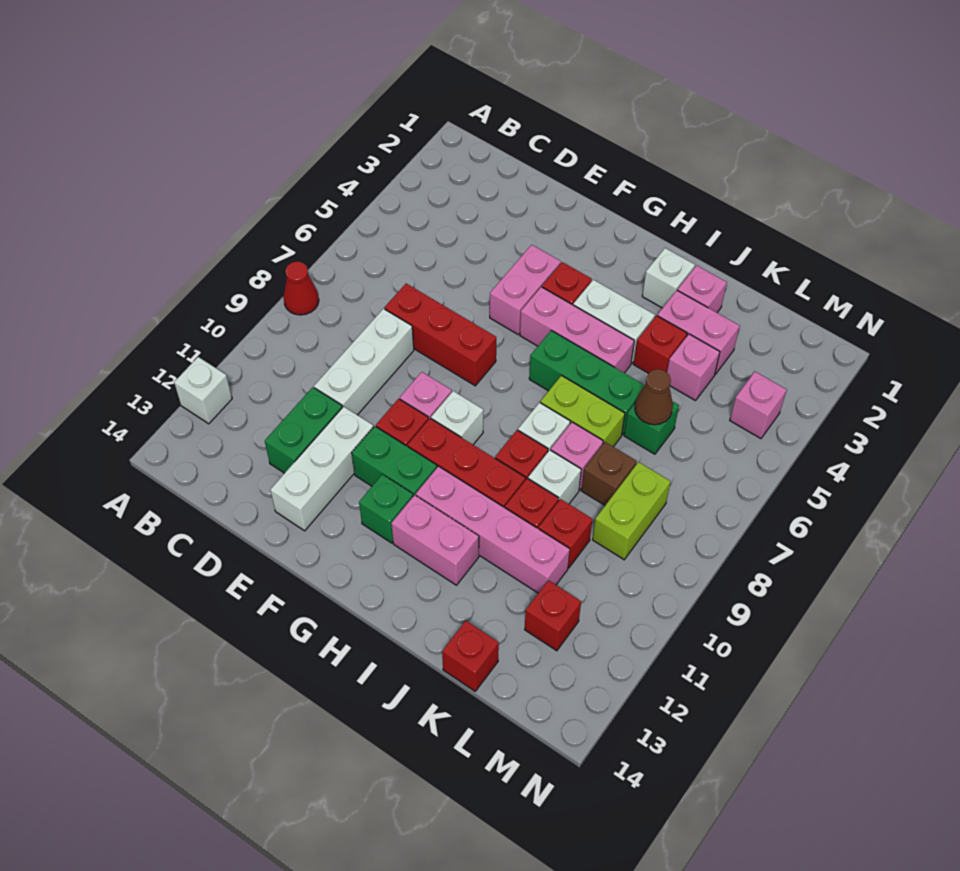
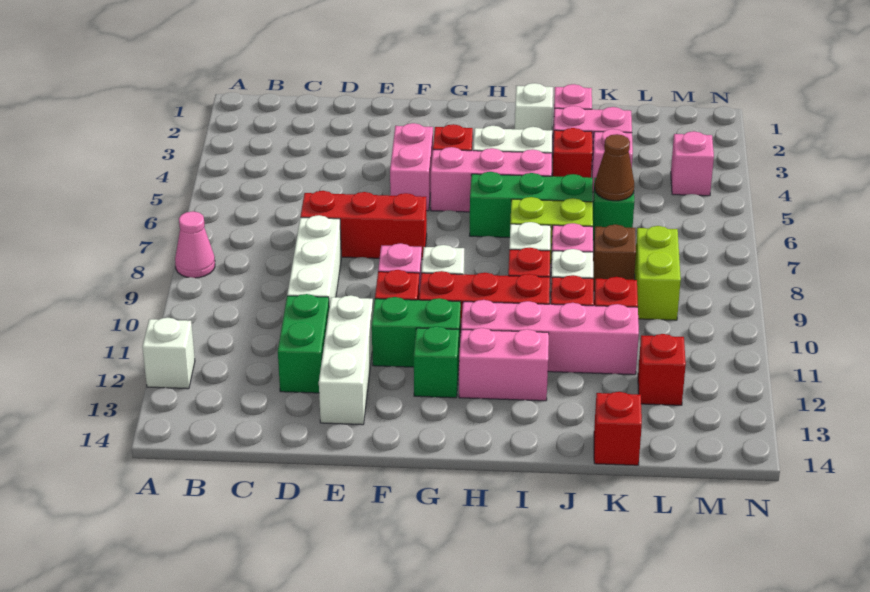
red 1x1 cone [283,262,319,315] -> pink 1x1 cone [175,211,215,278]

